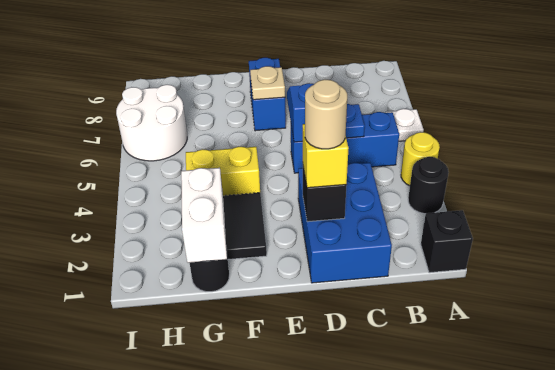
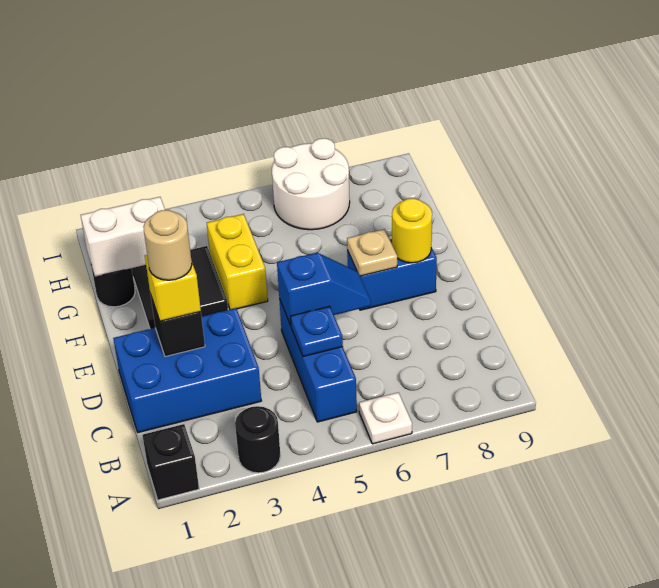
yellow 1x1 round brick [401,132,440,186] -> yellow 1x1 round brick moved to [392,198,432,263]

